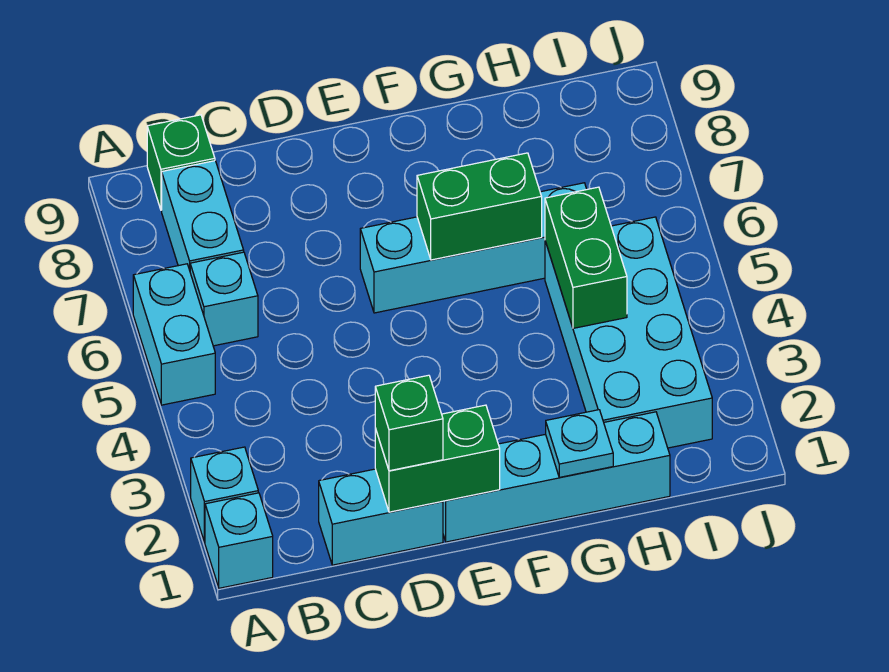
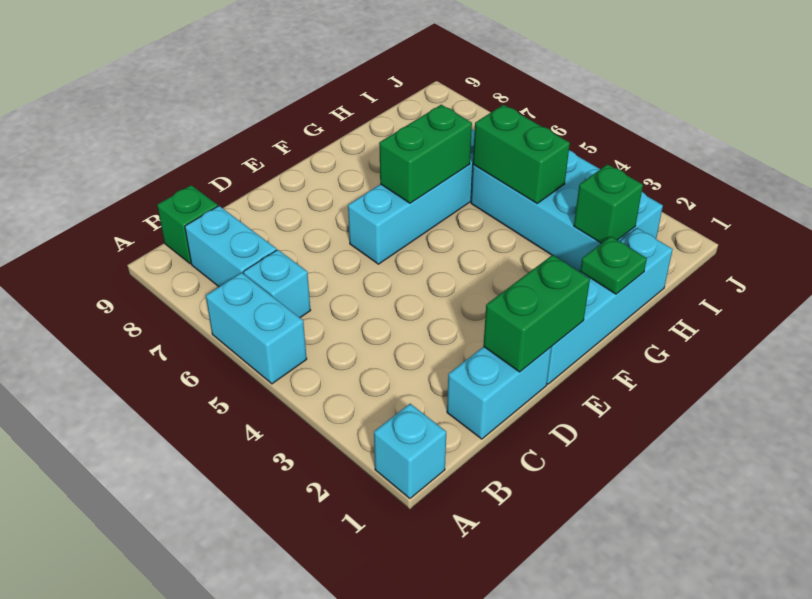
cyan 1x1 brick [191,447,258,542] -> none
green 1x1 brick [375,375,443,471] -> green 1x1 brick moved to [574,164,643,243]
cyan 1x1 plate [546,410,613,477] -> green 1x1 plate [580,236,647,294]

